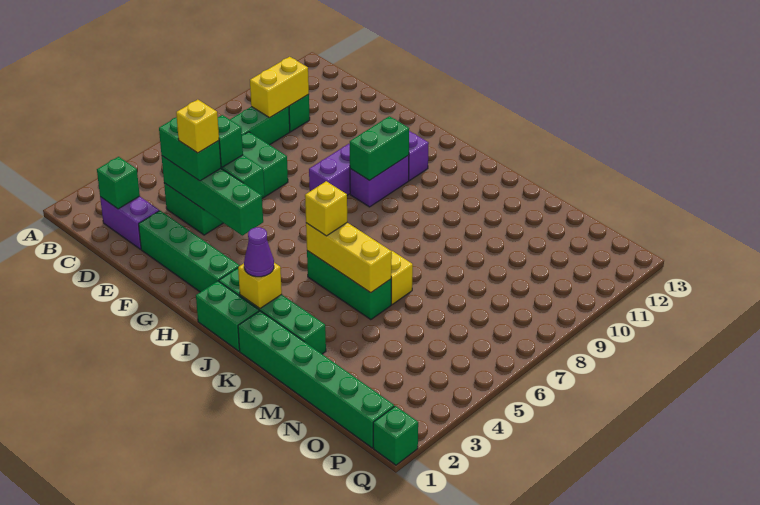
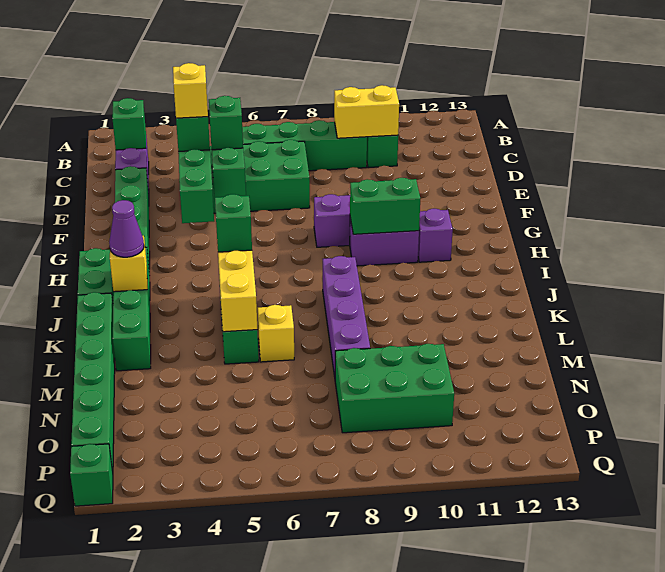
yellow 1x1 brick [305,181,347,236] -> green 1x1 brick [215,194,252,252]
none -> purple 1x4 brick [323,256,370,377]
none -> green 2x3 brick [335,344,454,433]

